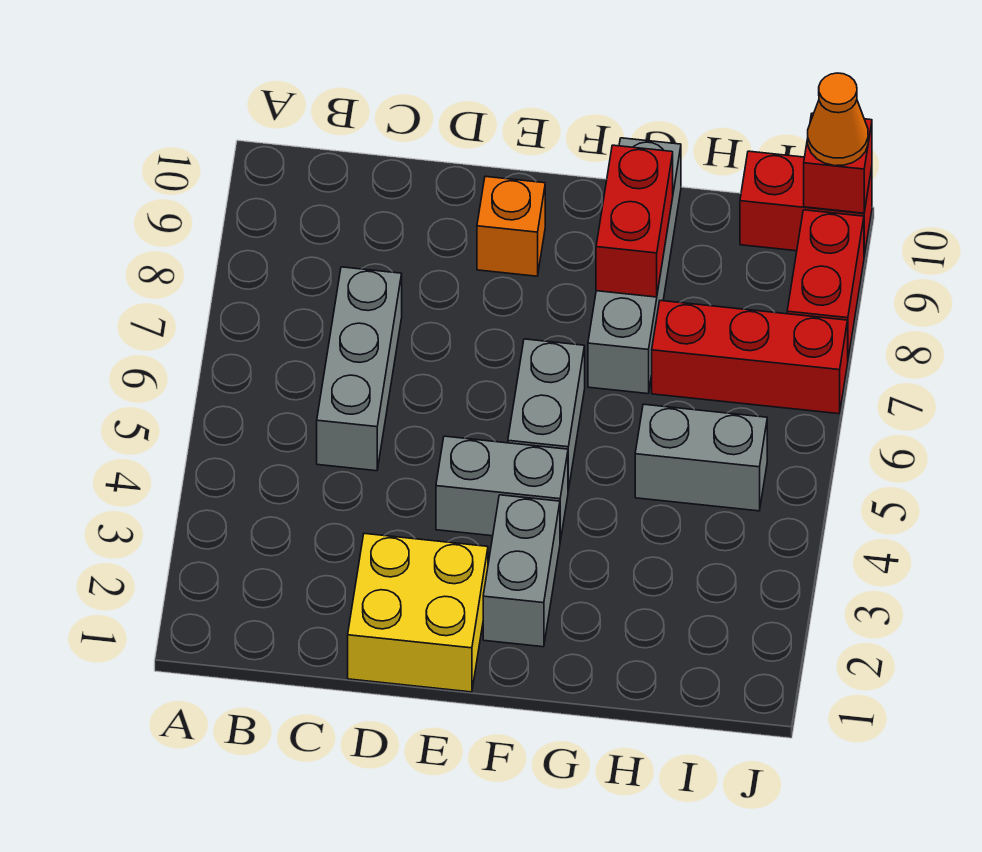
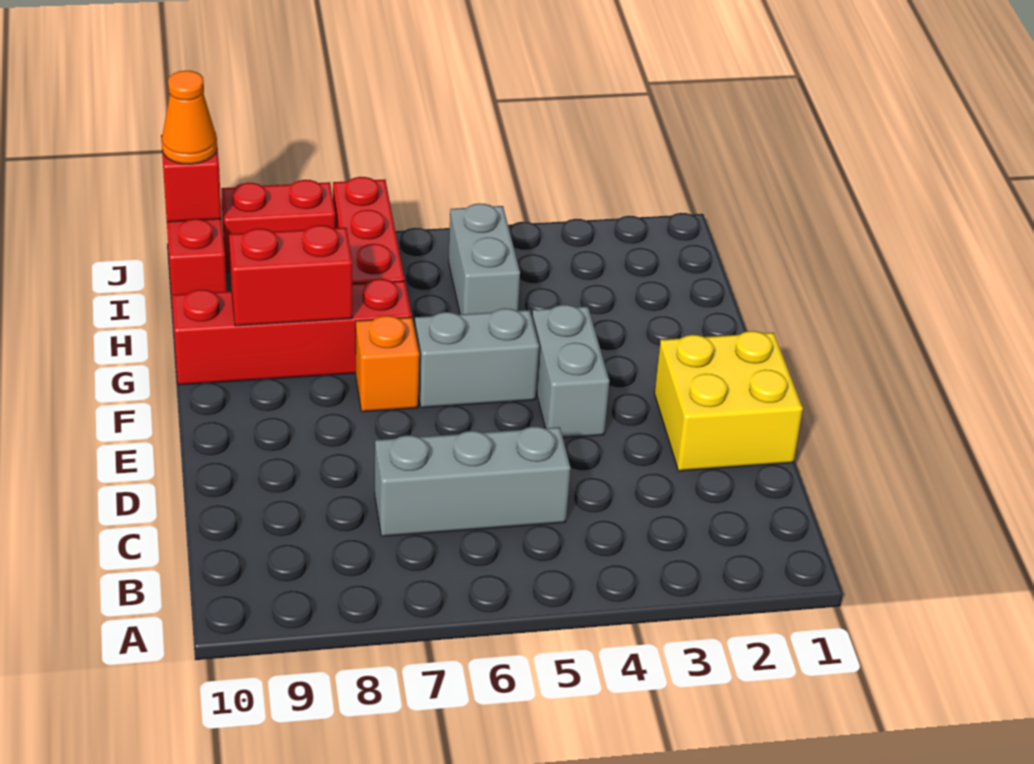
orange 1x1 brick [477,176,545,276] -> orange 1x1 brick moved to [356,316,419,412]
grey 1x2 brick [483,495,560,647] -> none
grey 1x4 brick [588,138,681,394] -> red 1x4 brick [172,279,412,385]

